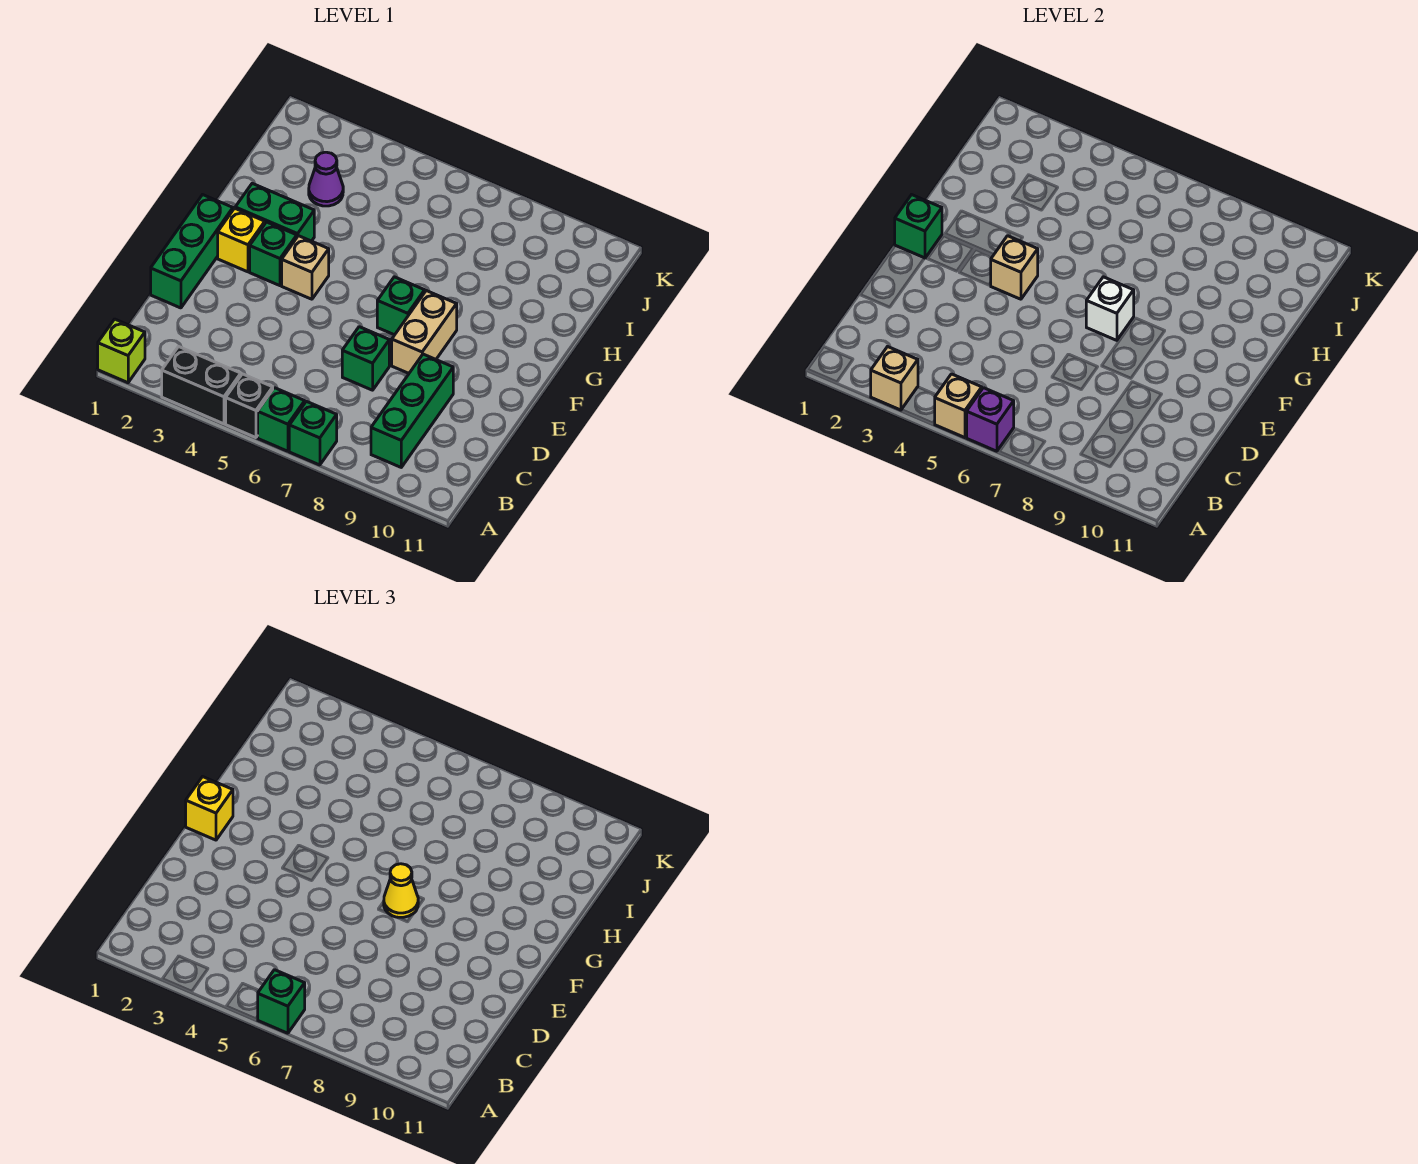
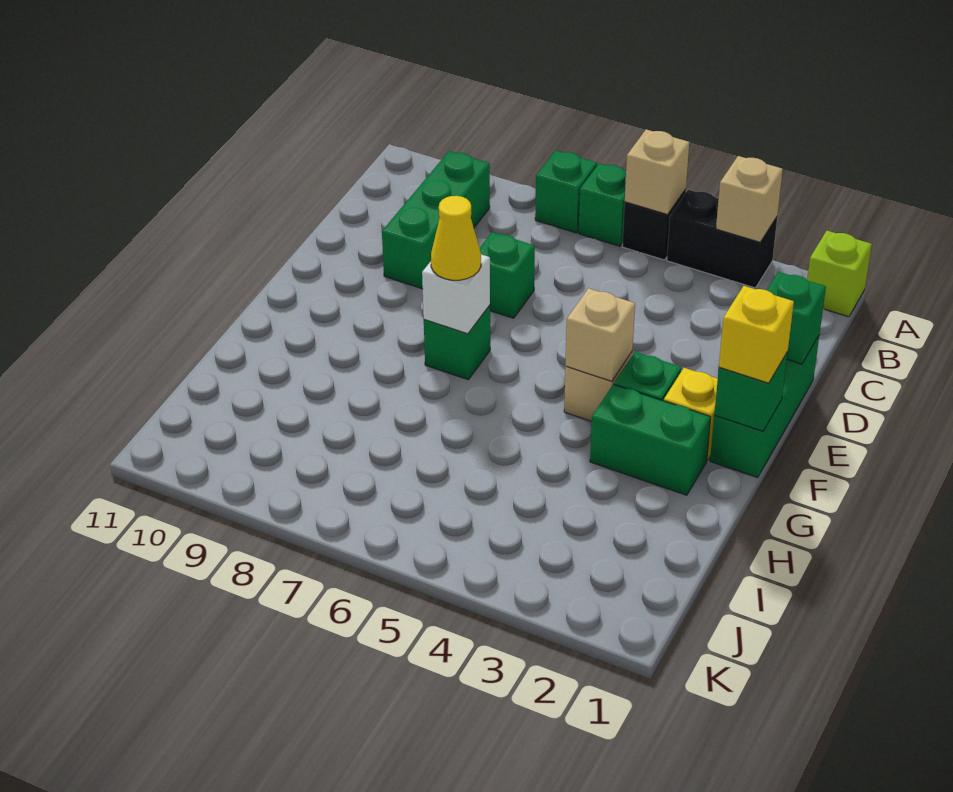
purple 1x1 brick [967,388,1014,451] -> none
green 1x1 brick [258,970,305,1033] -> green 1x1 brick moved to [767,272,826,364]
tan 1x2 brick [392,291,457,373] -> none
purple 1x1 cone [309,152,343,206] -> none

